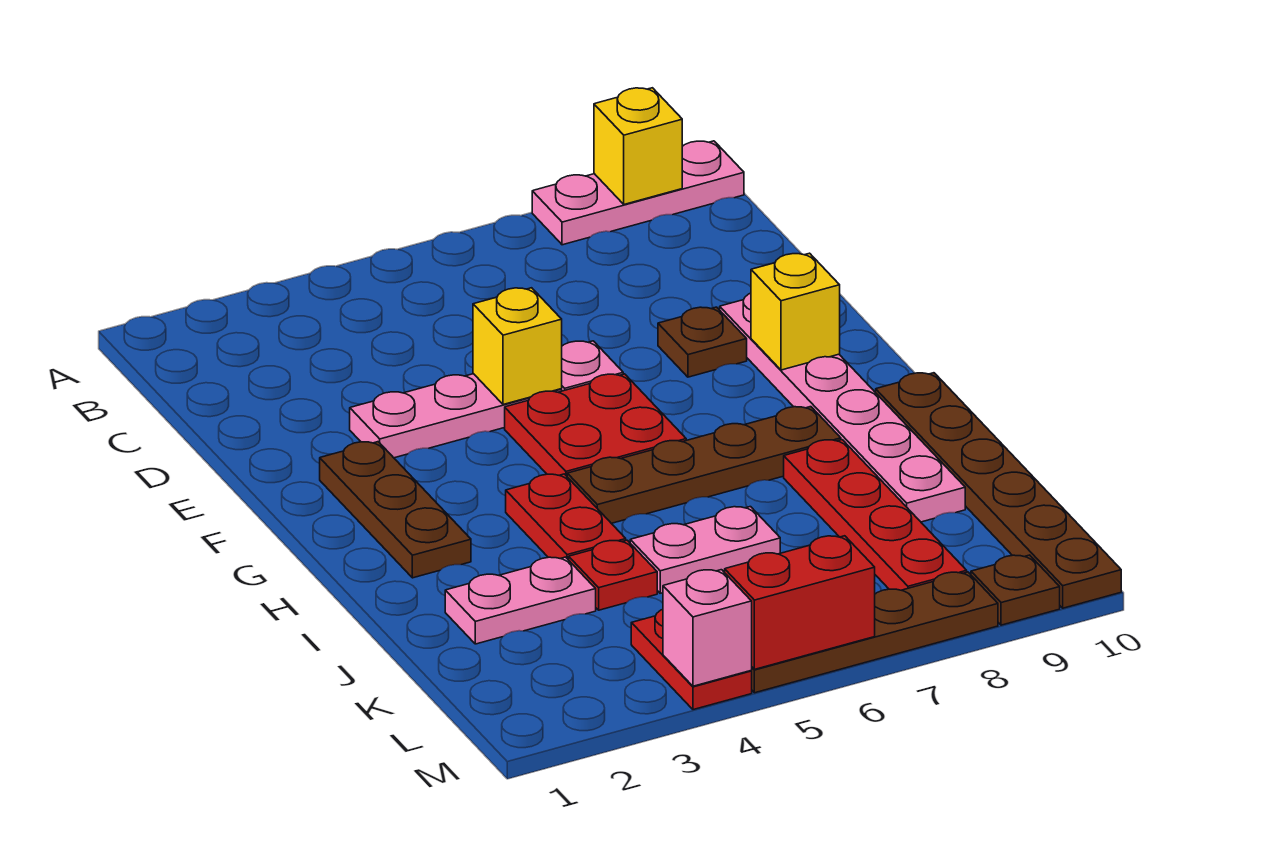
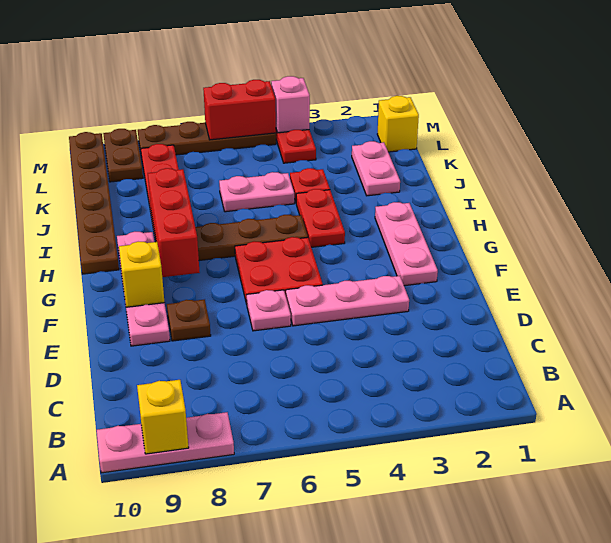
yellow 1x1 brick [473,288,562,405] -> yellow 1x1 brick moved to [377,96,419,152]
pink 1x6 plate [720,293,965,522] -> pink 1x4 plate [117,232,170,346]
brown 1x3 plate [320,442,471,578] -> pink 1x3 plate [375,202,438,286]
none -> red 1x3 brick [148,168,200,277]
pink 1x2 plate [445,557,596,644] -> pink 1x2 plate turned to [352,141,400,196]
brown 1x1 plate [971,555,1060,625] -> brown 1x2 plate [103,129,143,182]

